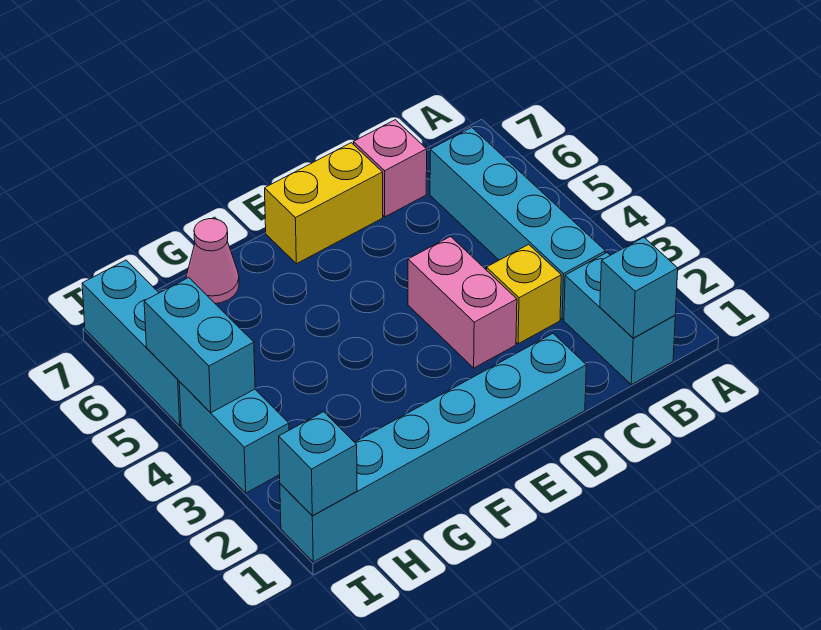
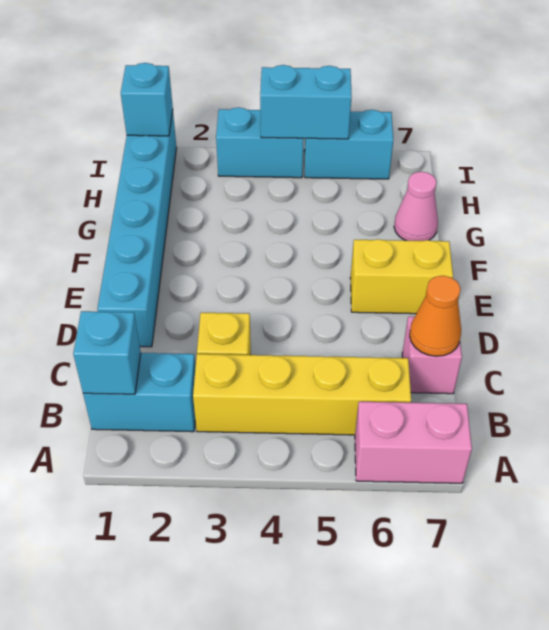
cyan 1x4 brick [430,127,606,319] -> yellow 1x4 brick [193,354,411,435]
none -> orange 1x1 cone [410,276,461,356]
pink 1x2 brick [408,237,517,368] -> pink 1x2 brick moved to [355,402,472,483]
yellow 1x2 brick [265,143,383,264] -> yellow 1x2 brick turned to [350,239,453,314]
cyan 1x3 brick [82,260,181,425] -> cyan 1x2 brick [305,110,393,179]

